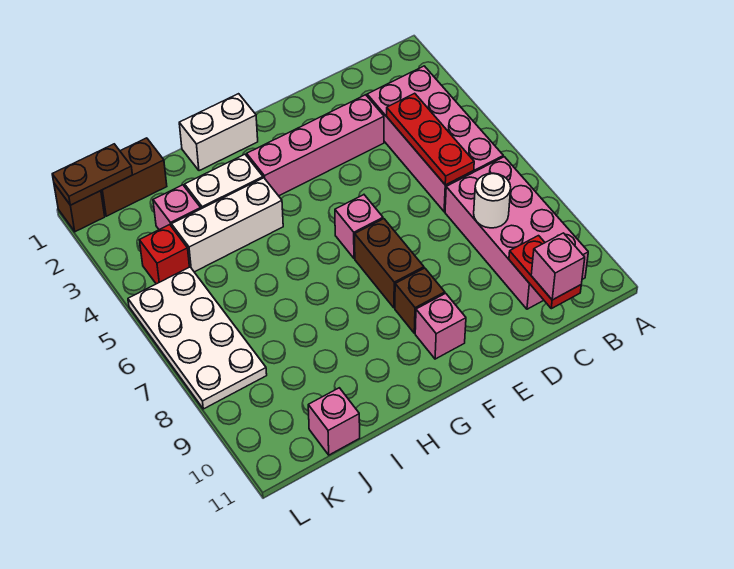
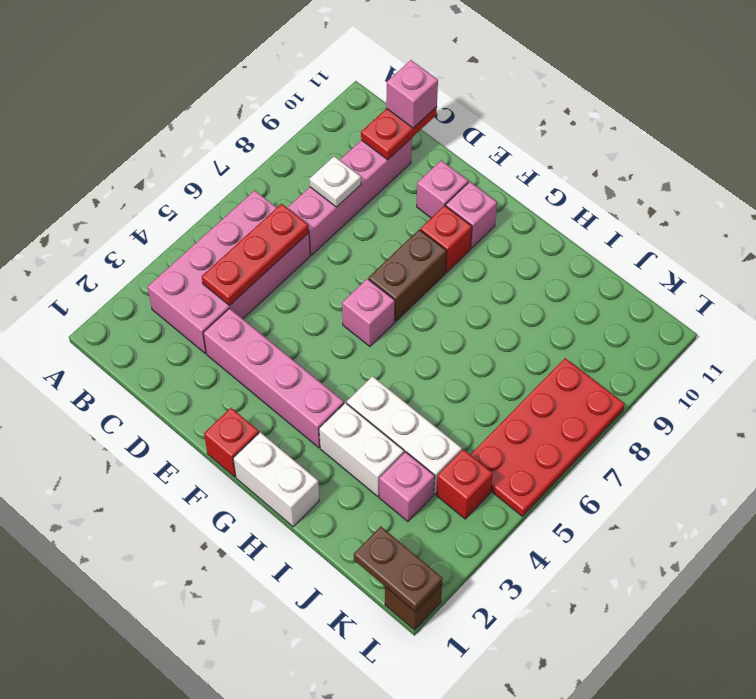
pink 2x4 brick [445,157,588,309] -> pink 1x4 brick [287,138,412,255]
white 1x1 round brick [474,173,511,228] -> white 1x1 plate [309,156,361,207]
none -> red 1x1 brick [204,408,259,477]
brown 1x1 brick [395,268,445,333] -> red 1x1 brick [420,205,472,272]
brown 1x2 brick [101,138,167,216] -> none
pink 1x1 brick [308,388,360,455] -> pink 1x1 brick moved to [417,160,468,218]
white 2x4 plate [128,267,267,409] -> red 2x4 plate [470,358,625,516]

